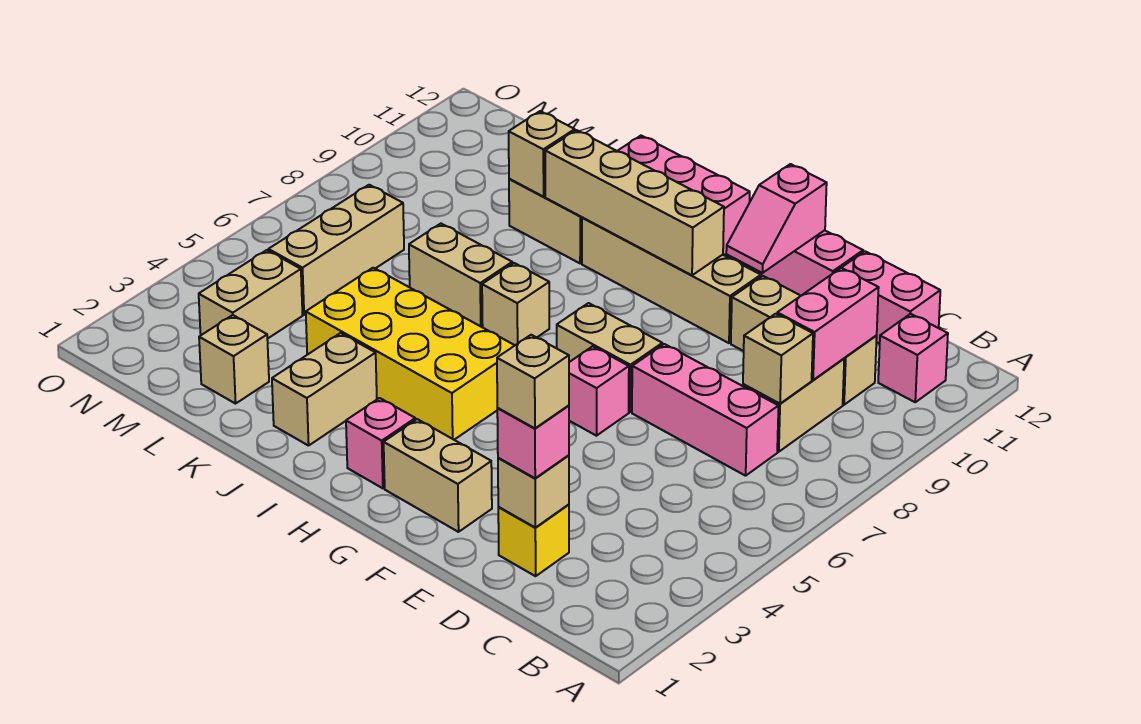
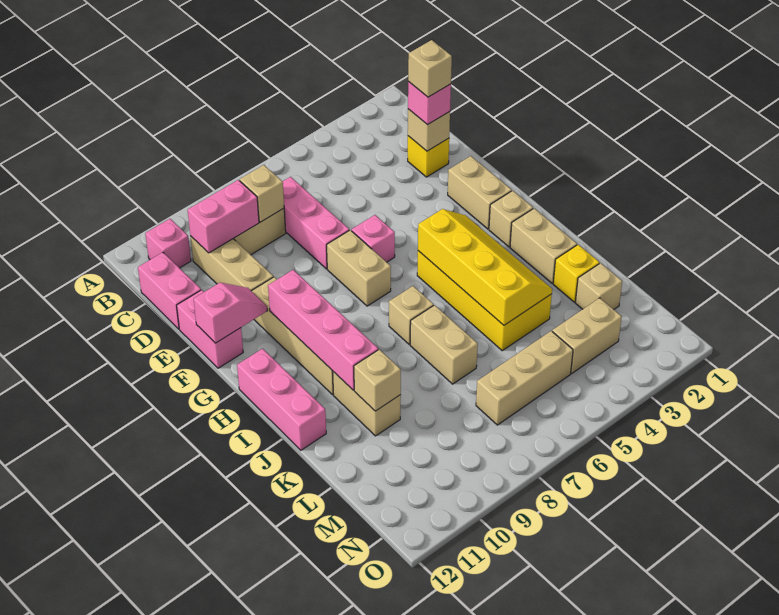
tan 1x4 brick [545,130,724,275] -> pink 1x4 brick [268,270,378,390]
pink 1x1 brick [346,398,415,488] -> tan 1x1 brick [489,191,533,247]
none -> yellow 2x4 slope [418,209,552,325]
tan 1x2 brick [272,333,377,446] -> tan 1x2 brick turned to [510,208,577,283]
none -> yellow 1x1 brick [553,245,599,302]

